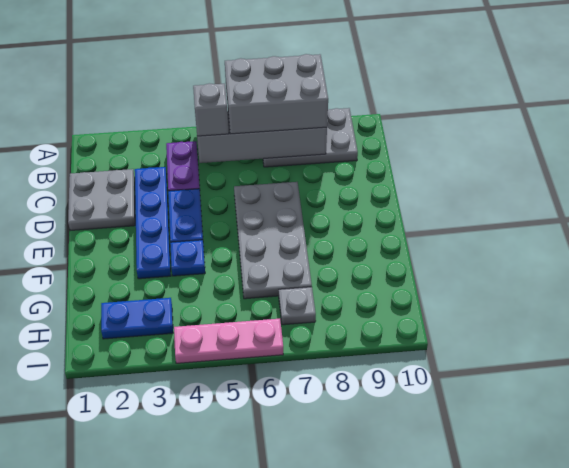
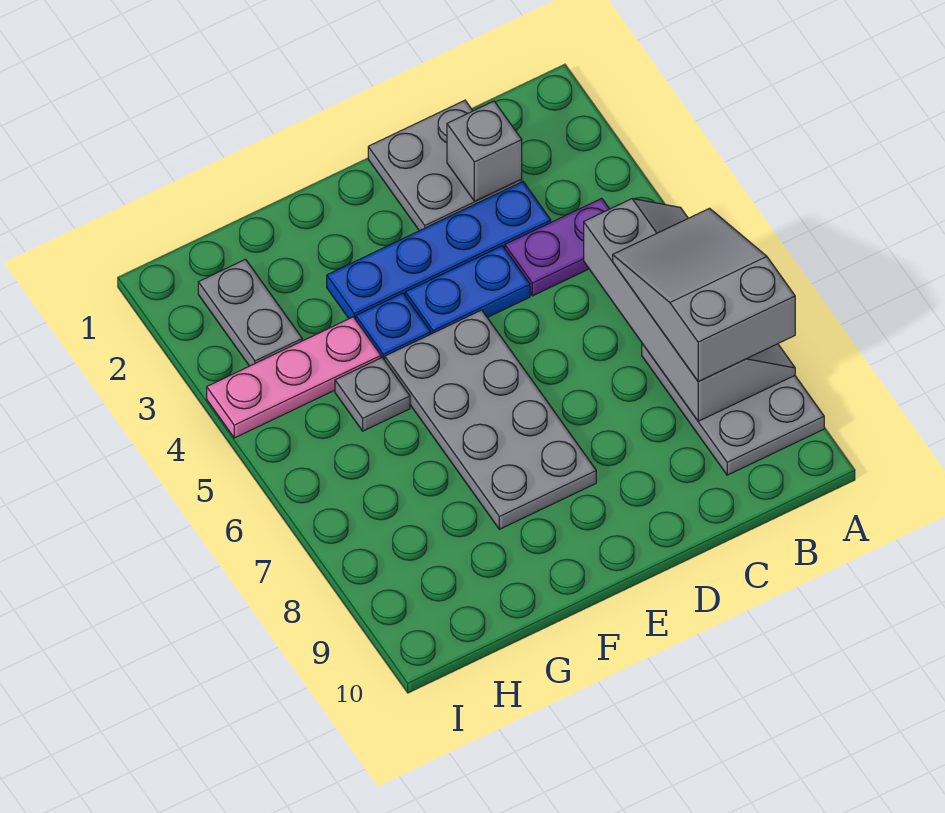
grey 2x3 brick [225,54,328,134] -> grey 2x3 slope [613,208,795,382]
grey 1x1 brick [193,83,229,136] -> grey 1x1 brick moved to [447,101,522,201]
grey 2x4 plate [234,182,312,299] -> grey 2x4 plate turned to [385,310,596,529]
blue 1x2 plate [101,298,173,339] -> grey 1x2 plate [198,259,302,366]
grey 1x1 plate [279,287,316,325] -> grey 1x1 plate moved to [335,358,410,431]
pink 1x3 plate [174,319,283,363] -> pink 1x3 plate turned to [207,317,381,438]

